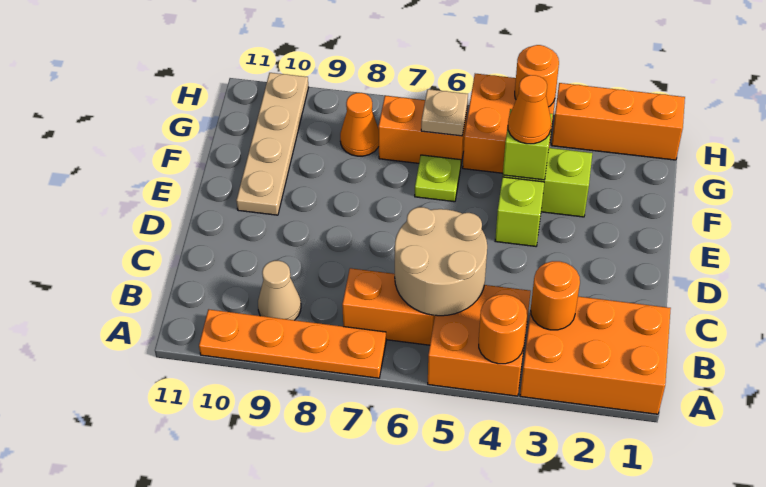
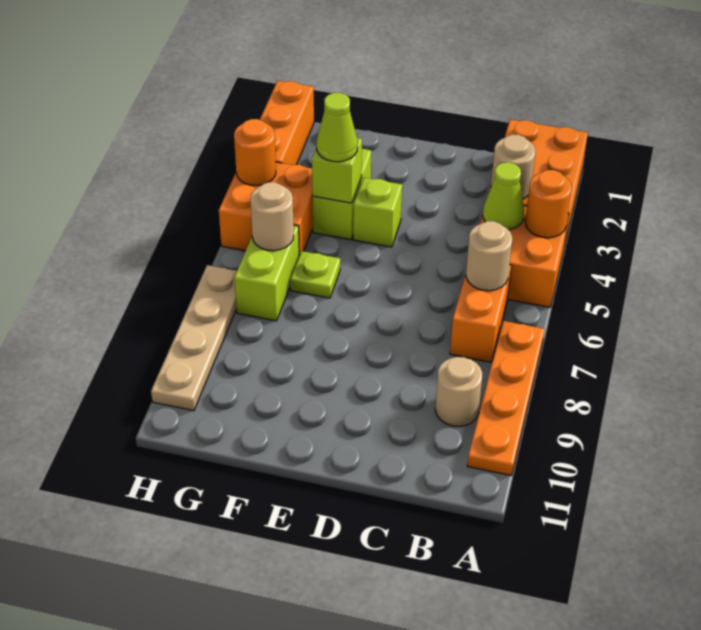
orange 1x1 round brick [531,261,580,330] -> tan 1x1 round brick [491,135,535,199]
none -> lime 1x1 cone [483,162,524,230]
tan 2x2 round brick [395,207,487,316] -> tan 1x1 round brick [466,221,512,291]
tan 1x1 cone [258,261,301,320] -> tan 1x1 round brick [435,357,482,426]
tan 1x4 plate [236,73,308,215] -> tan 1x4 plate turned to [151,265,237,411]
orange 1x1 cone [508,75,551,144] -> lime 1x1 cone [317,93,358,162]
orange 1x2 brick [378,96,467,164] -> lime 1x2 brick [234,225,299,321]
tan 1x1 plate [421,89,468,136] -> tan 1x1 round brick [250,182,294,251]
orange 1x1 cone [340,93,379,156] -> none

